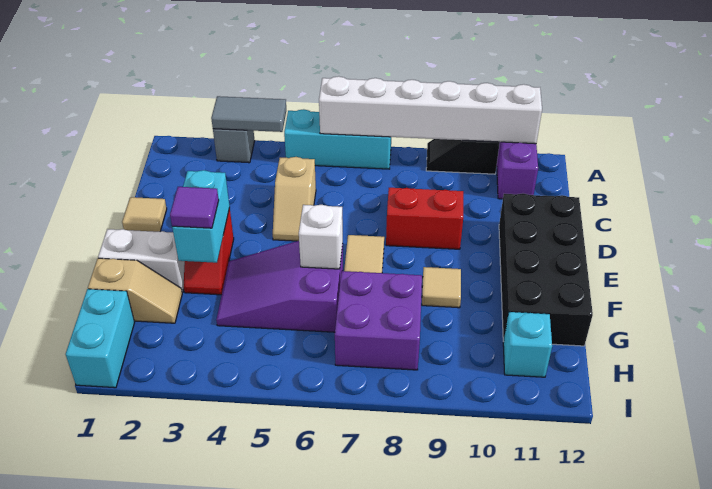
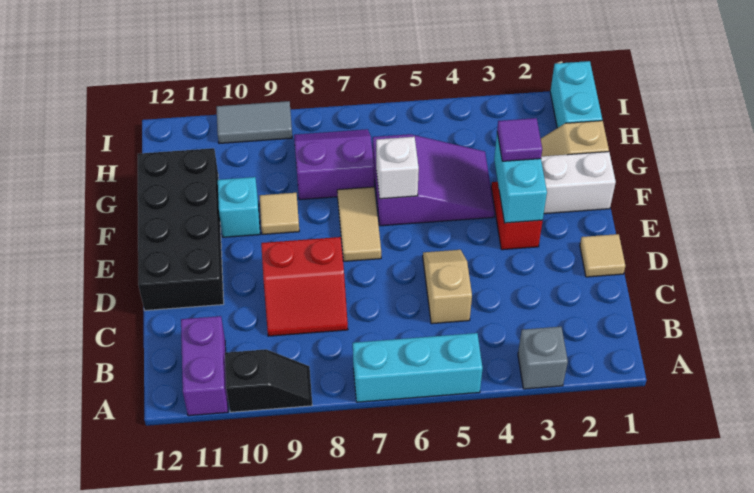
grey 1x2 tile [211,96,286,132] -> grey 1x2 tile moved to [216,101,292,144]
white 1x6 brick [319,76,542,144] -> none
purple 2x2 brick [335,271,422,370] -> purple 2x2 slope [294,129,374,200]
cyan 1x1 brick [503,312,552,377] -> cyan 1x1 brick moved to [218,177,260,237]

